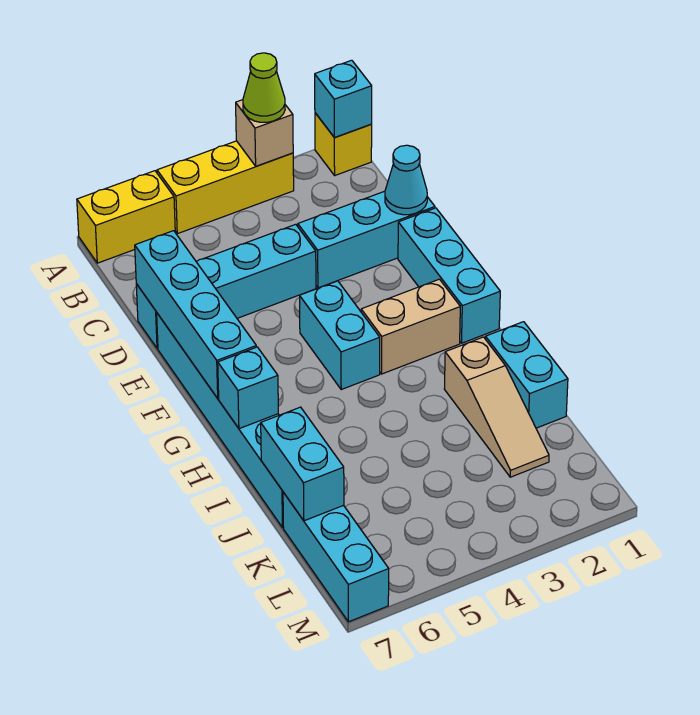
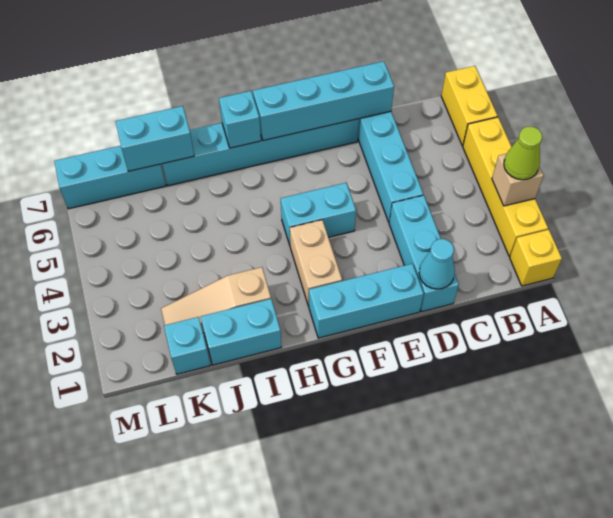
cyan 1x1 brick [315,60,372,137] -> cyan 1x1 brick moved to [164,317,211,374]
yellow 1x3 brick [157,141,294,234] -> yellow 1x4 brick [463,117,548,256]

